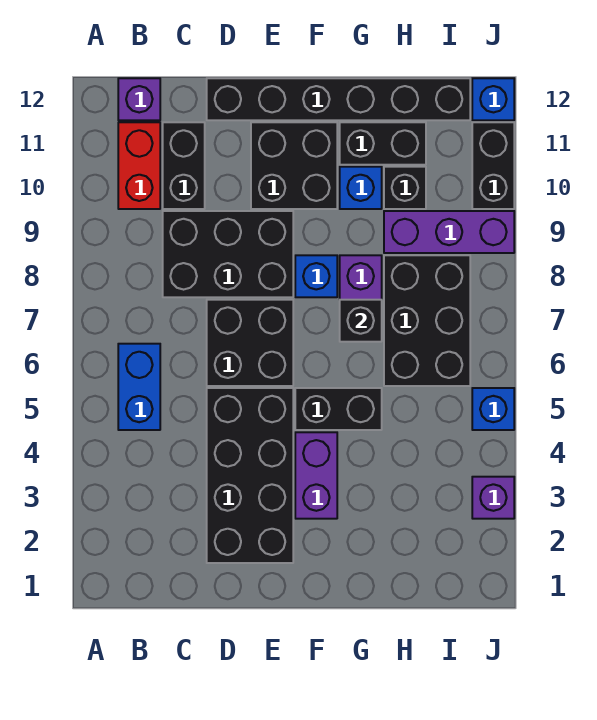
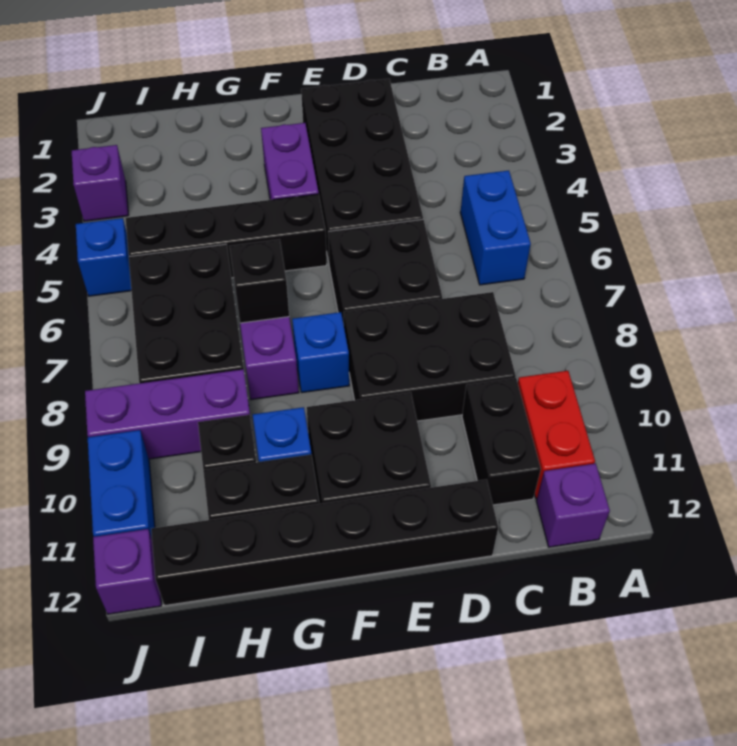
black 1x2 brick [295,388,382,430] -> black 1x4 brick [125,194,327,278]
black 1x2 brick [472,122,514,209] -> blue 1x2 brick [88,430,155,539]
blue 1x1 brick [472,78,514,120] -> purple 1x1 brick [93,529,162,614]

